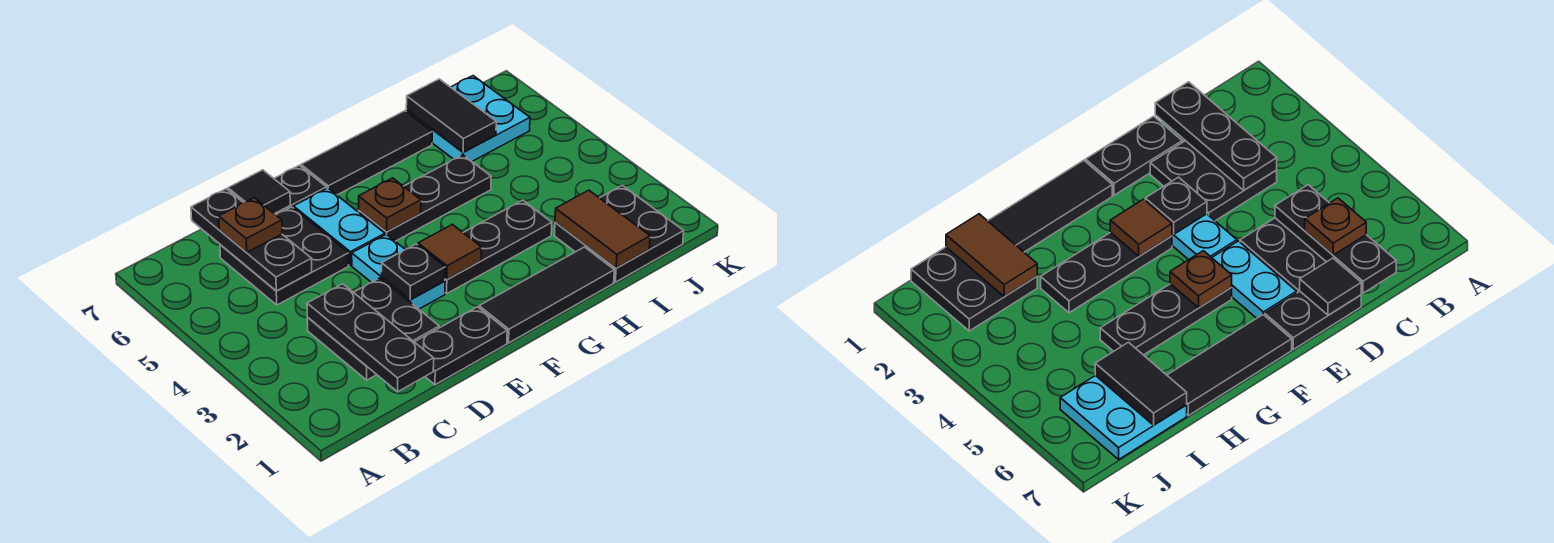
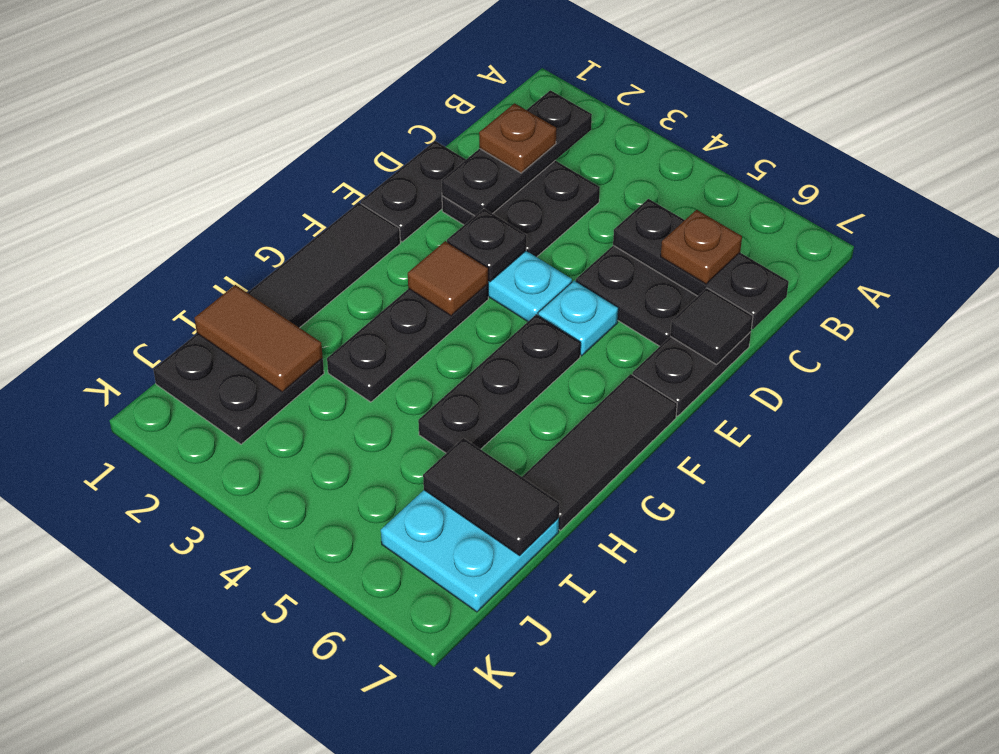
black 1x3 plate [307,284,434,392] -> black 1x3 plate turned to [442,90,592,216]
cyan 1x2 plate [294,188,385,265] -> cyan 1x1 plate [538,280,618,356]
brown 1x1 plate [359,178,421,232] -> brown 1x1 plate moved to [479,103,556,173]

